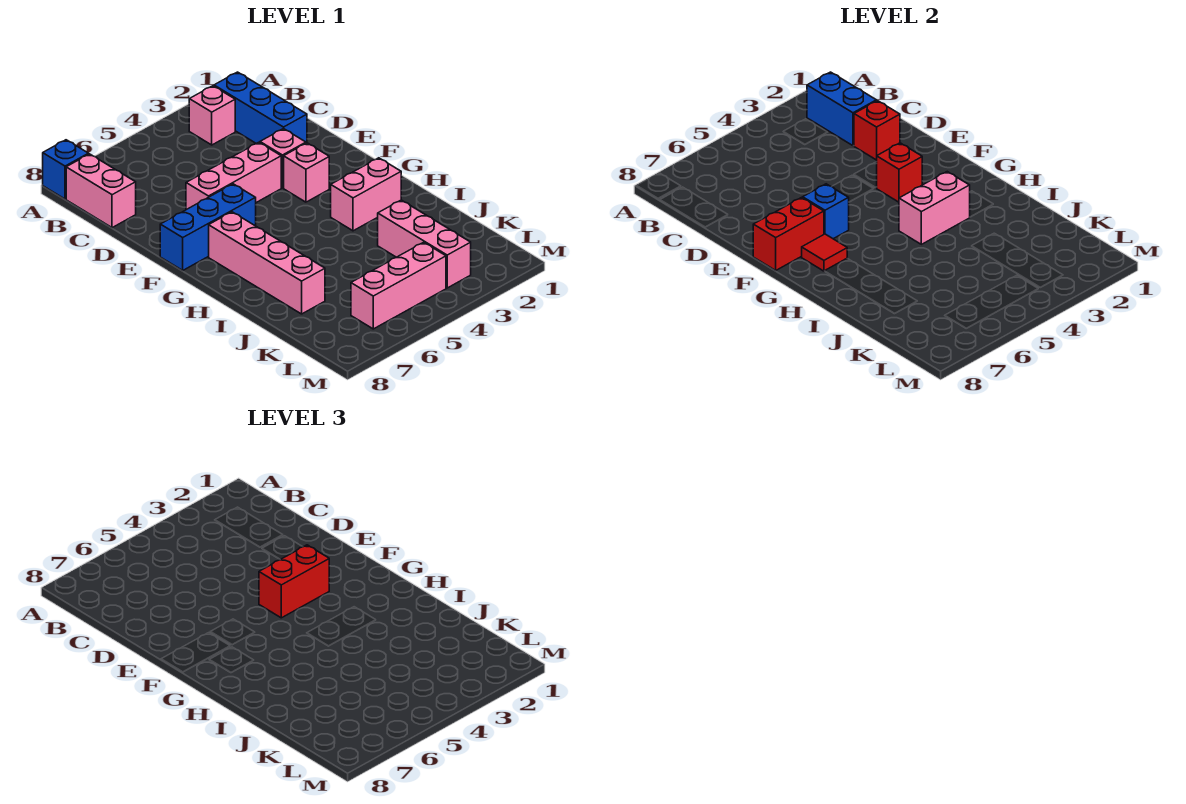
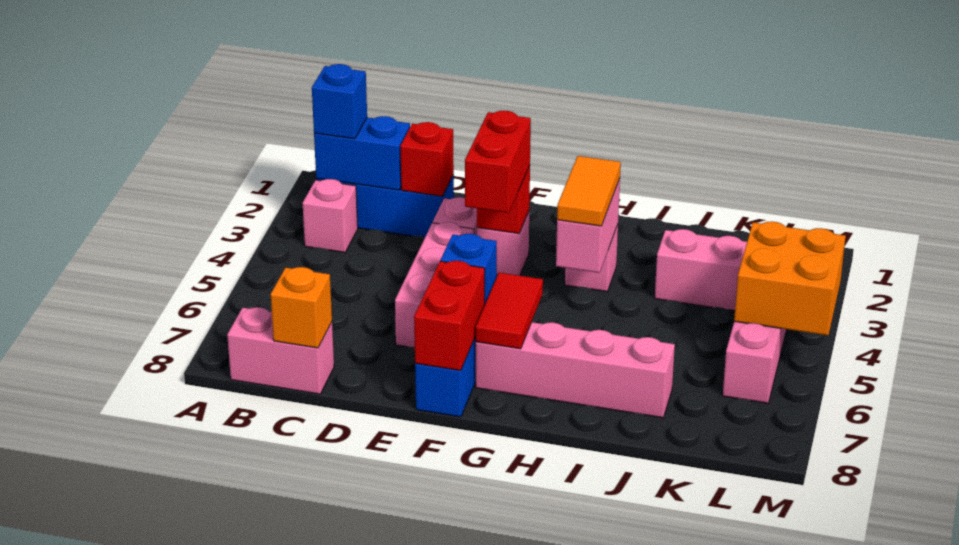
blue 1x1 brick [43,140,89,199] -> blue 1x1 brick moved to [312,64,367,139]
none -> orange 1x1 brick [271,267,332,348]
red 1x1 tile [802,234,847,271] -> red 1x2 tile [476,273,543,349]
pink 1x2 brick [331,158,401,231] -> pink 1x1 brick [565,225,618,292]
none -> orange 1x2 tile [557,156,621,226]
none -> orange 2x2 brick [734,221,846,335]

